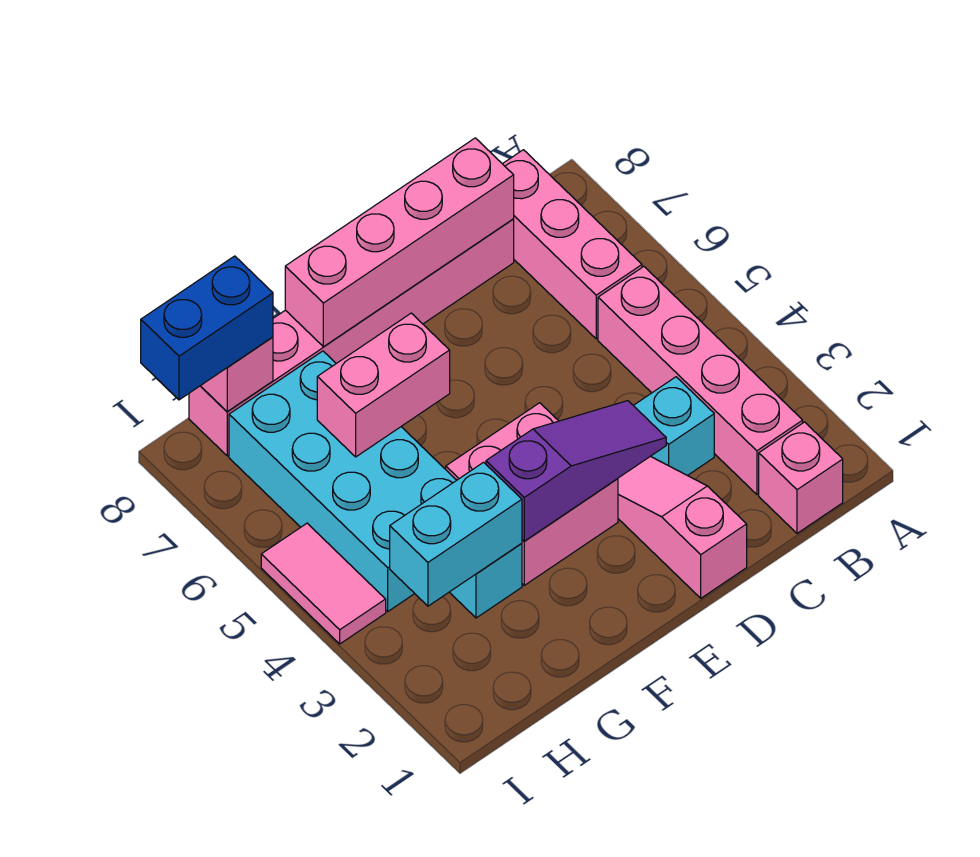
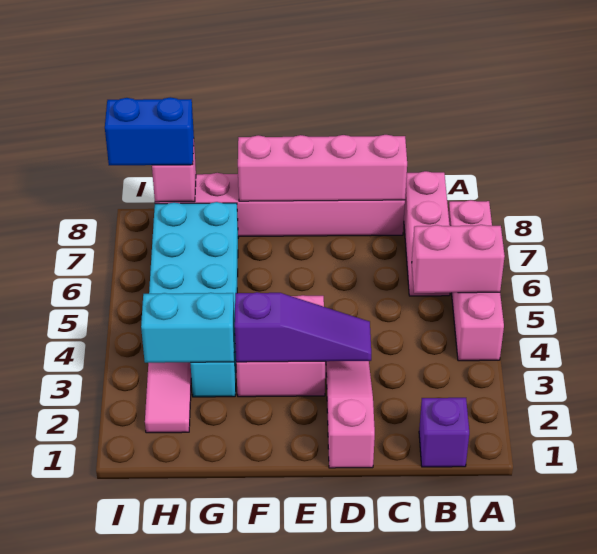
pink 1x1 brick [759,422,843,533] -> purple 1x1 brick [419,398,469,467]
pink 1x4 brick [598,267,803,494] -> pink 1x4 brick moved to [448,200,504,361]
cyan 1x1 brick [633,377,714,476] -> none
pink 1x2 brick [317,313,450,457] -> pink 1x2 brick moved to [412,225,505,293]
pink 1x2 tile [261,523,386,644] -> pink 1x2 tile moved to [145,362,191,433]

